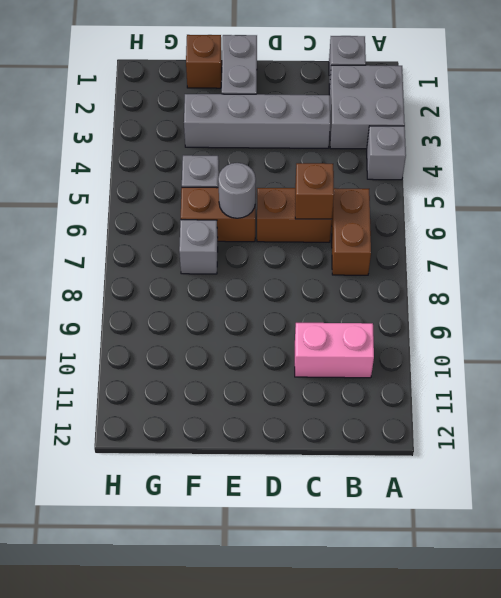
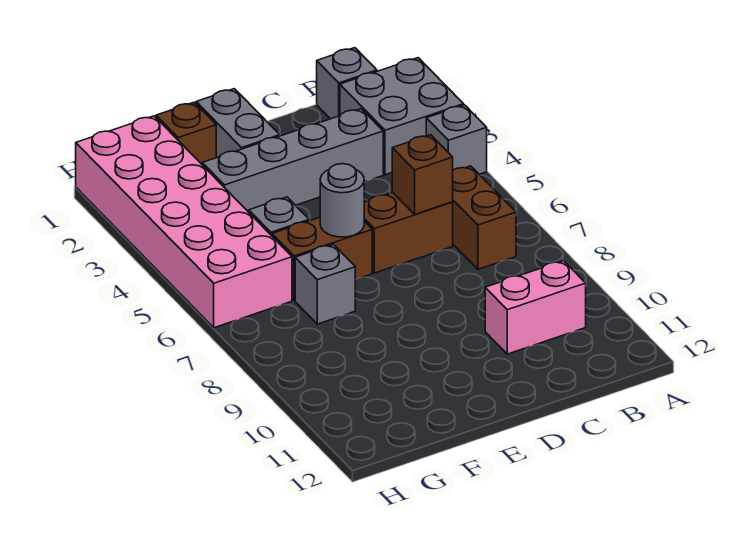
none -> pink 2x6 brick [76,116,292,328]

